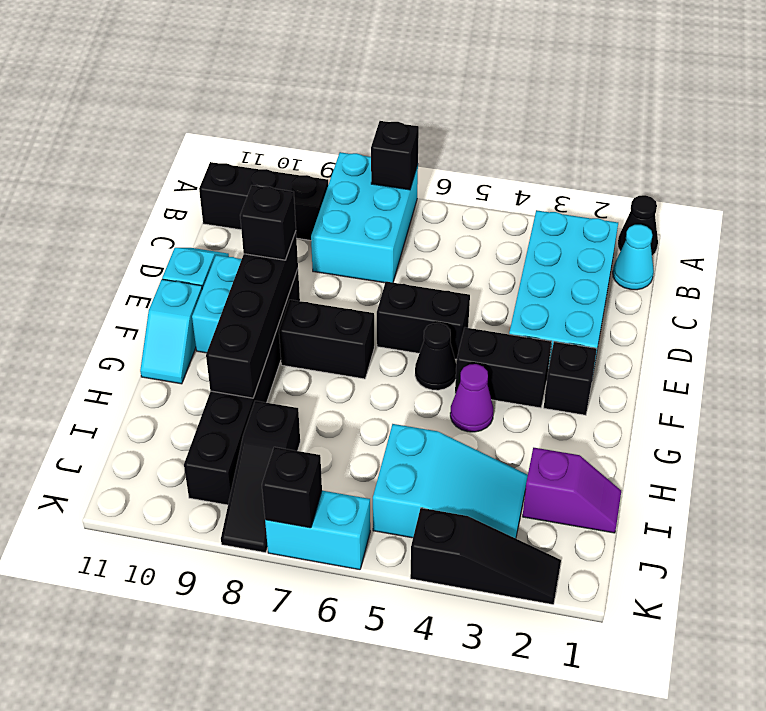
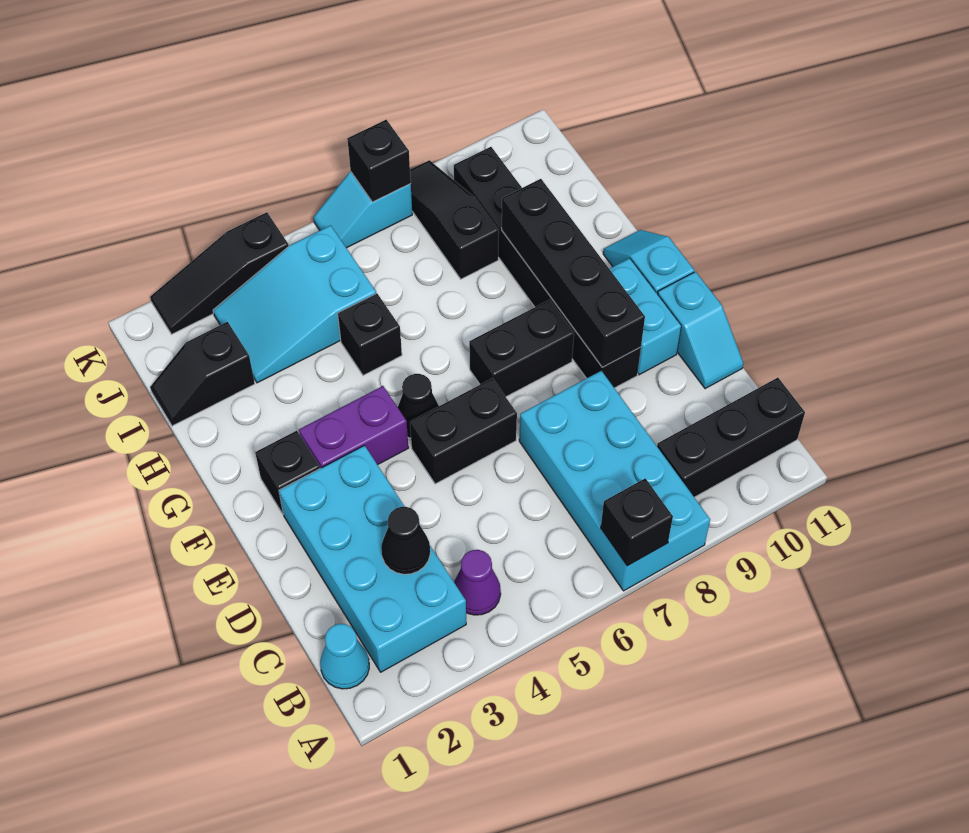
black 1x1 cone [618,195,658,256] -> black 1x1 cone moved to [381,507,430,574]
cyan 2x3 brick [311,152,418,283] -> cyan 2x4 brick [519,371,710,591]
black 1x1 brick [240,185,296,260] -> black 1x1 brick moved to [338,293,402,375]
black 1x2 brick [455,328,552,408] -> purple 1x2 brick [299,386,409,468]
purple 1x1 cone [450,364,493,432] -> purple 1x1 cone moved to [454,550,501,615]
purple 1x2 slope [523,448,621,533] -> black 1x2 slope [150,322,255,426]
cyan 1x2 brick [265,491,370,570] -> cyan 1x2 slope [314,172,412,248]

